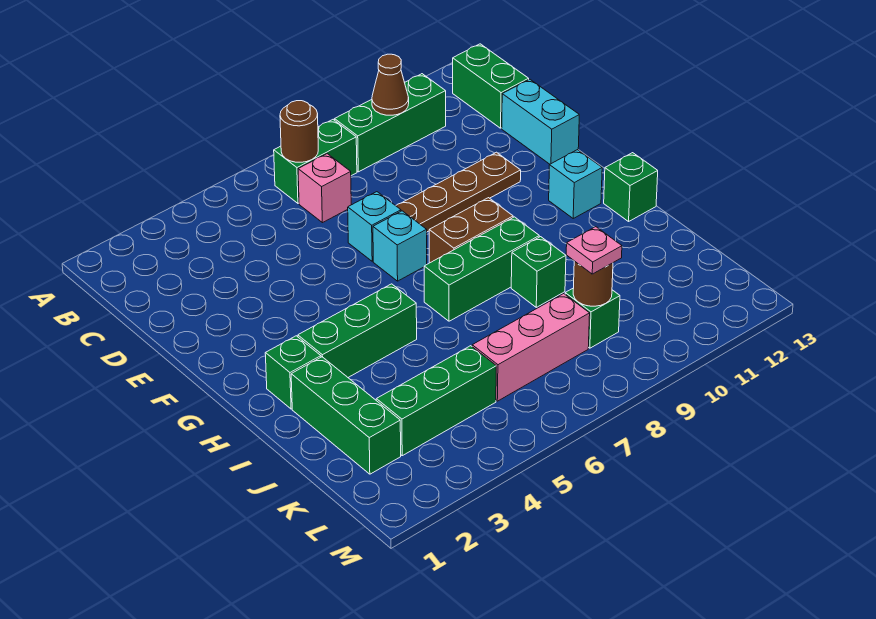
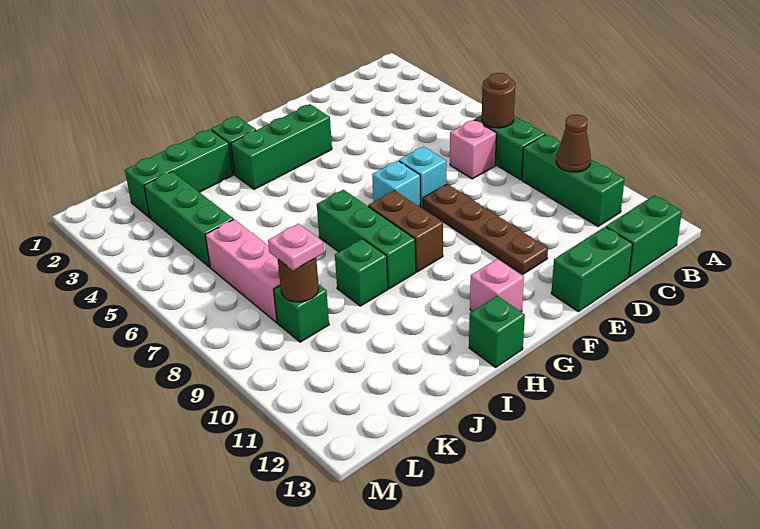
cyan 1x2 brick [502,79,579,164] -> green 1x2 brick [551,227,633,312]
cyan 1x1 brick [549,150,602,218] -> pink 1x1 brick [470,259,524,312]
green 1x3 brick [298,284,417,377] -> green 1x3 brick turned to [231,104,332,189]

